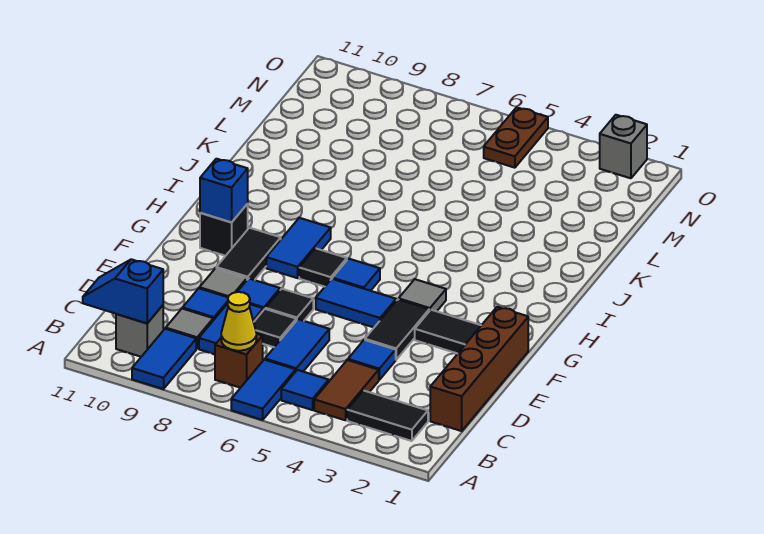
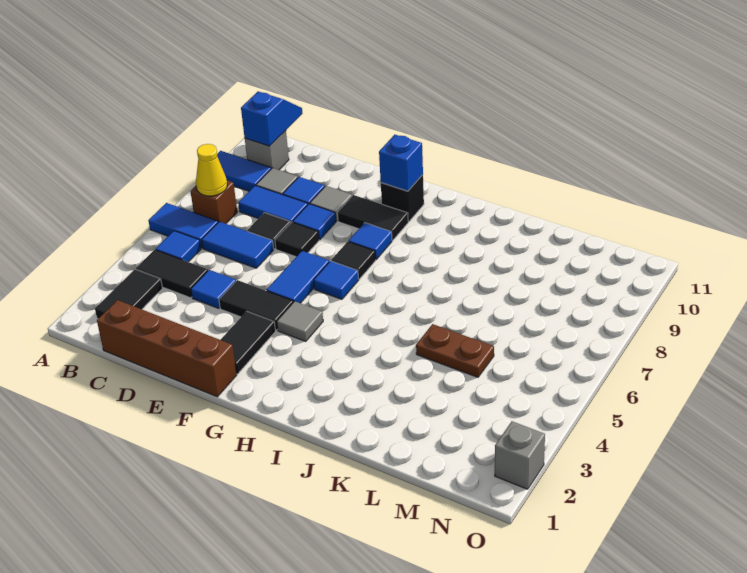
brown 1x2 tile [314,360,379,420] -> black 1x2 tile [136,250,208,298]
blue 1x2 tile [266,218,331,278] -> blue 1x1 tile [349,223,392,259]
brown 1x2 plate [484,107,548,168] -> brown 1x2 plate moved to [416,324,494,377]

